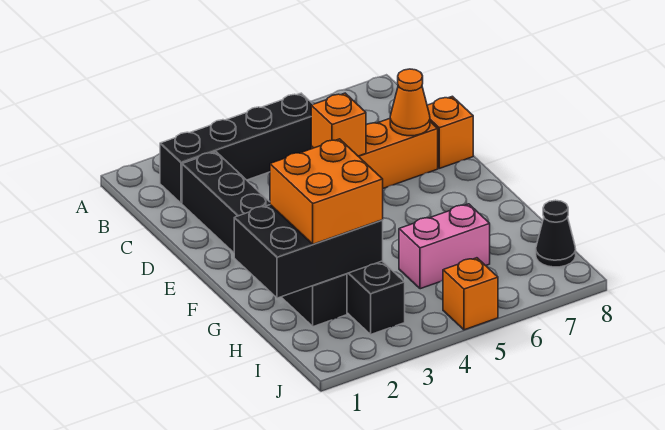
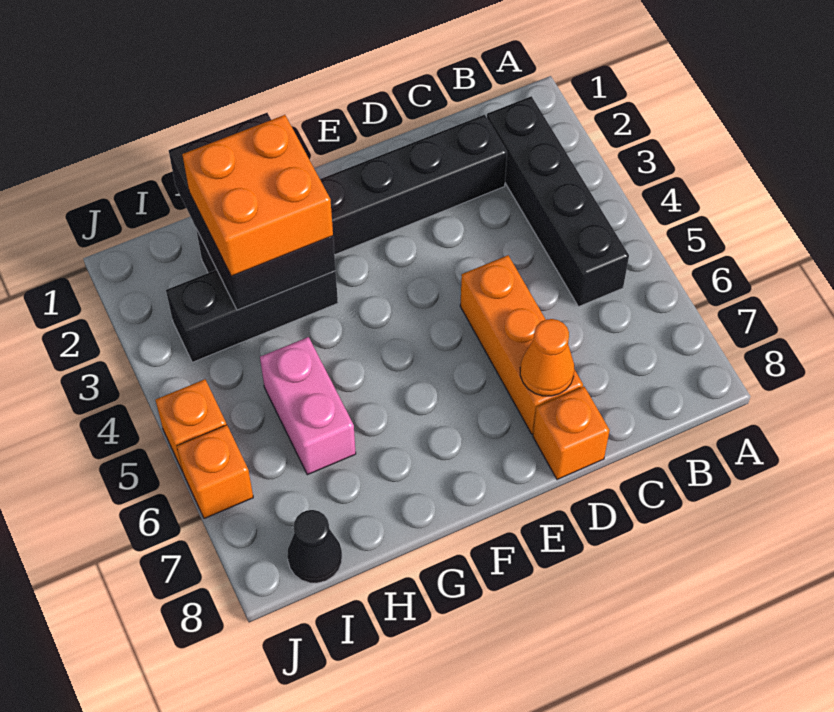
orange 1x1 brick [311,93,366,156] -> orange 1x1 brick moved to [177,425,253,519]

